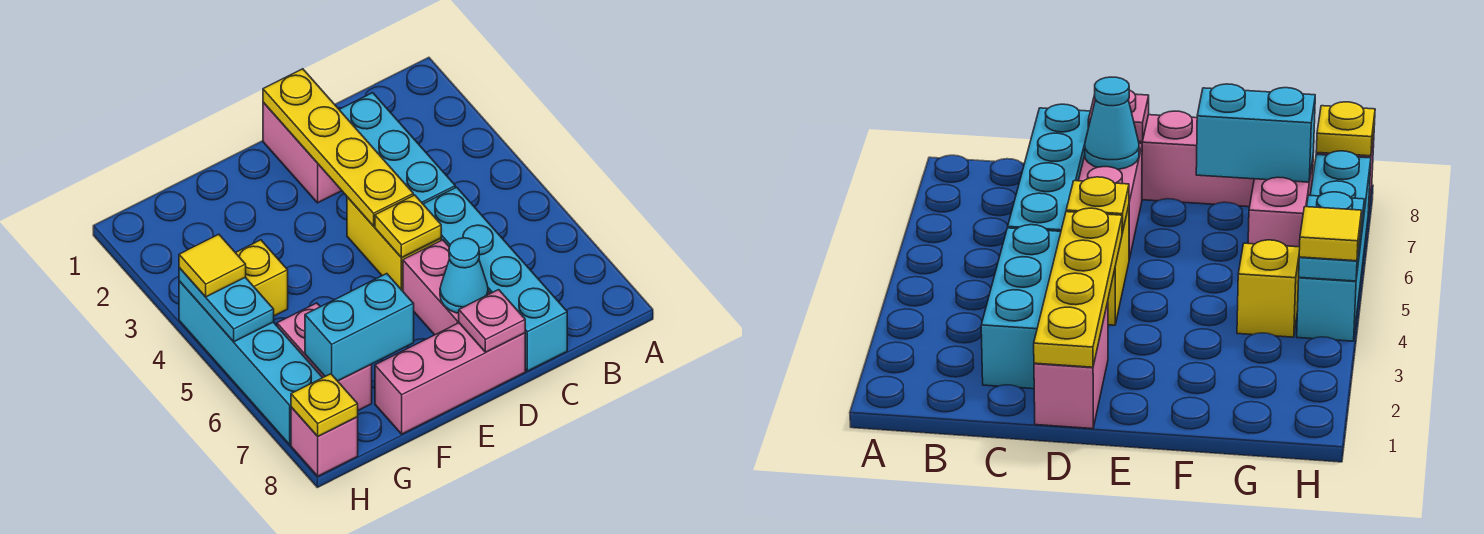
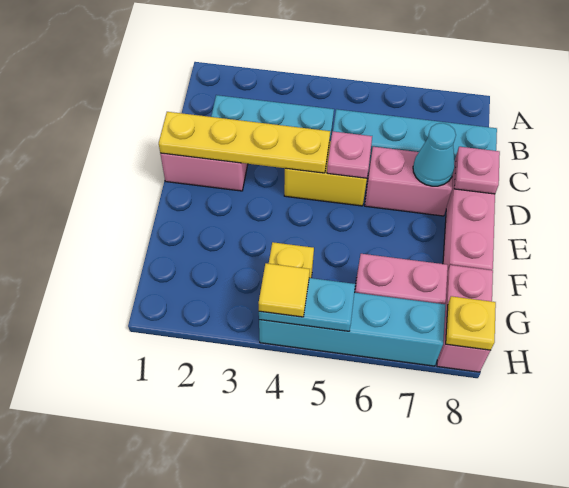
yellow 1x1 plate [375,195,441,258] -> pink 1x1 plate [327,132,372,178]
cyan 1x2 brick [305,274,414,381] -> none
pink 1x1 brick [291,407,358,476] -> pink 1x2 brick [437,265,493,372]

